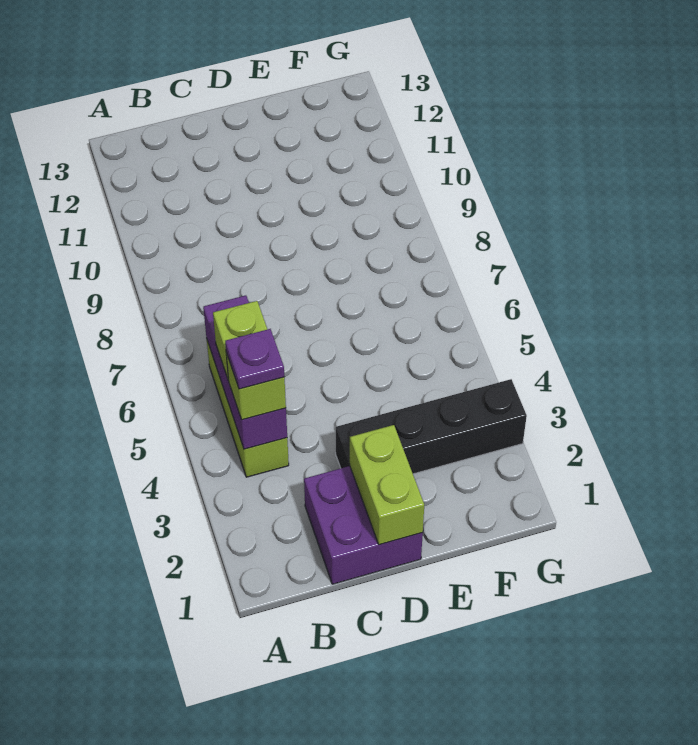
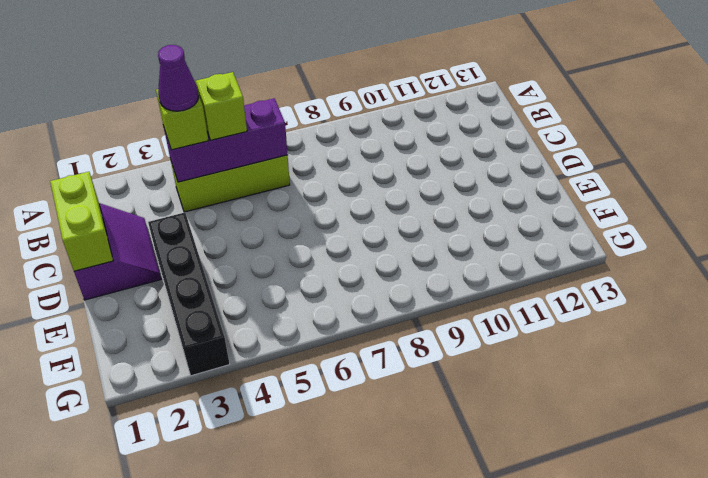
purple 1x1 plate [225,329,284,389] -> purple 1x1 cone [158,45,199,111]
purple 2x2 brick [304,466,423,584] -> purple 2x2 slope [74,203,161,300]
lime 1x2 brick [350,425,424,545] -> lime 1x2 brick turned to [50,172,113,271]

